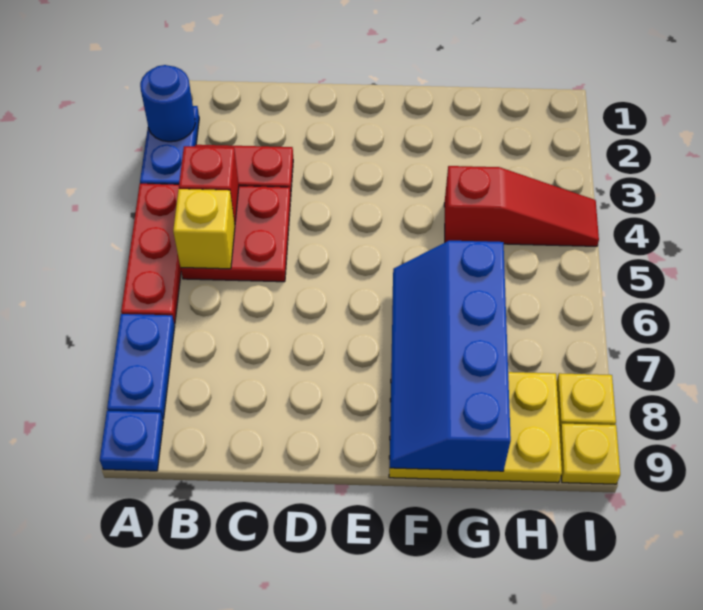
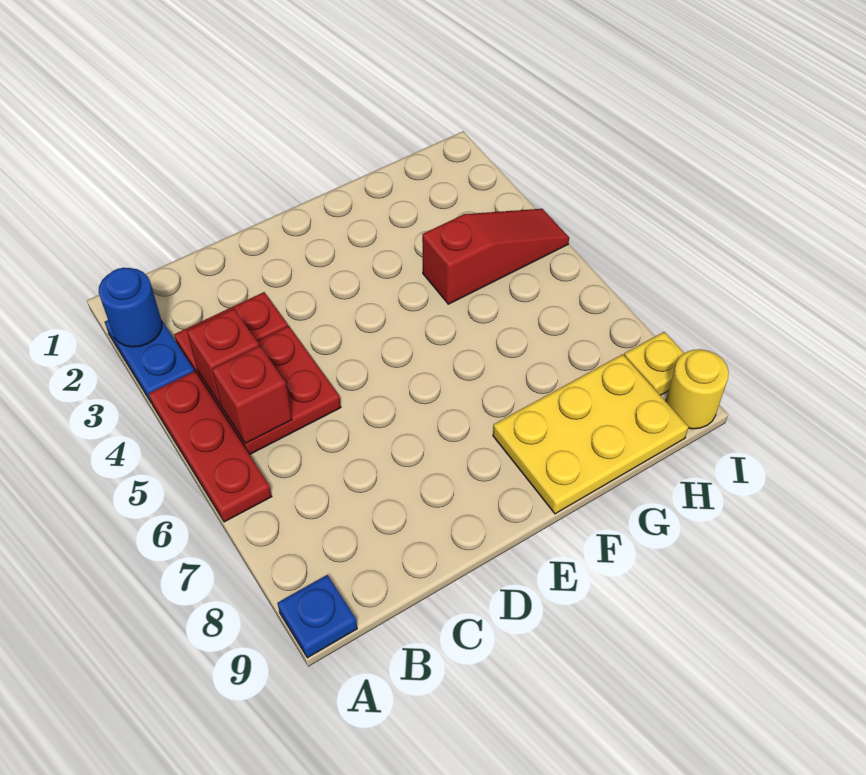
blue 1x2 plate [107,314,175,419] -> none
yellow 1x1 brick [173,189,235,269] -> red 1x1 brick [212,346,292,443]
blue 2x4 slope [390,241,511,471] -> none
yellow 1x1 plate [559,424,620,484] -> yellow 1x1 round brick [666,349,729,429]

